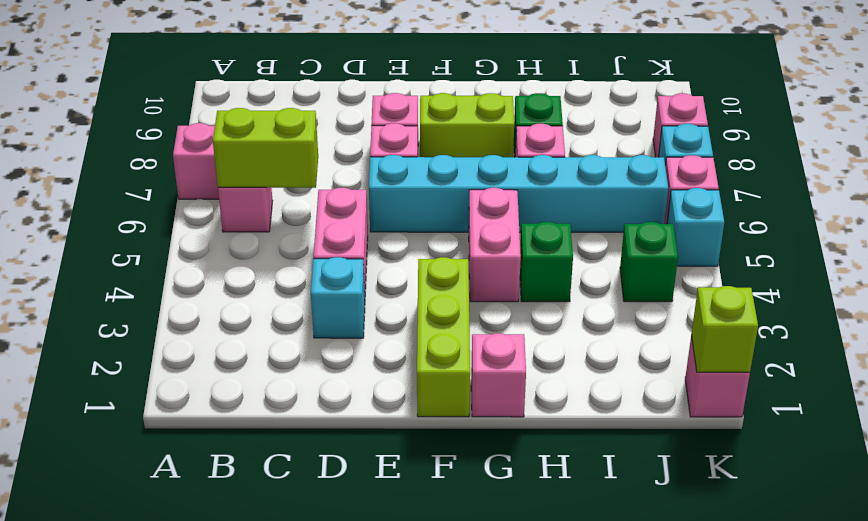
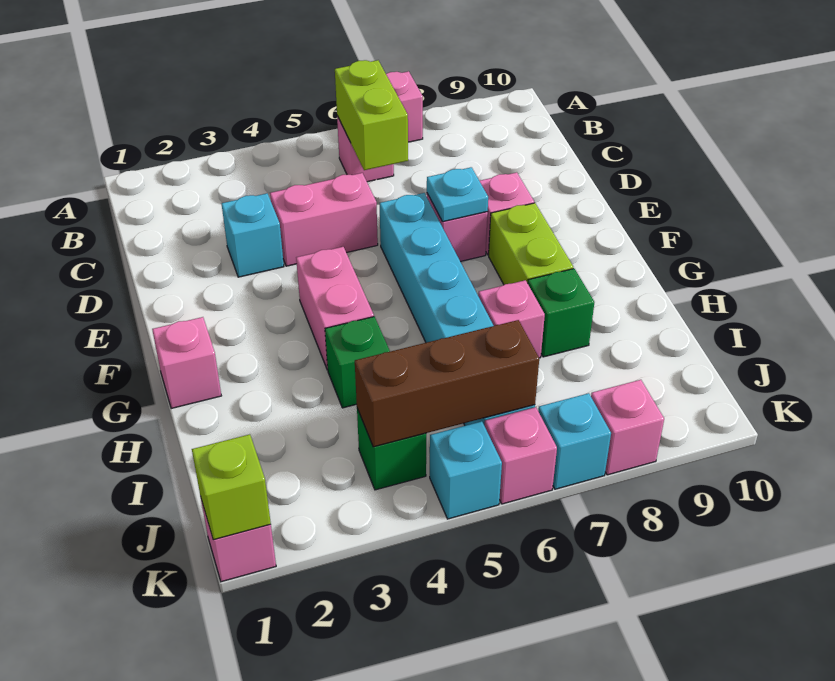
none -> cyan 1x1 plate [427,167,488,222]
lime 1x3 brick [417,257,470,417] -> none
pink 1x2 brick [469,188,521,302] -> pink 1x2 brick turned to [296,247,374,370]
none -> brown 1x3 brick [355,320,539,447]

